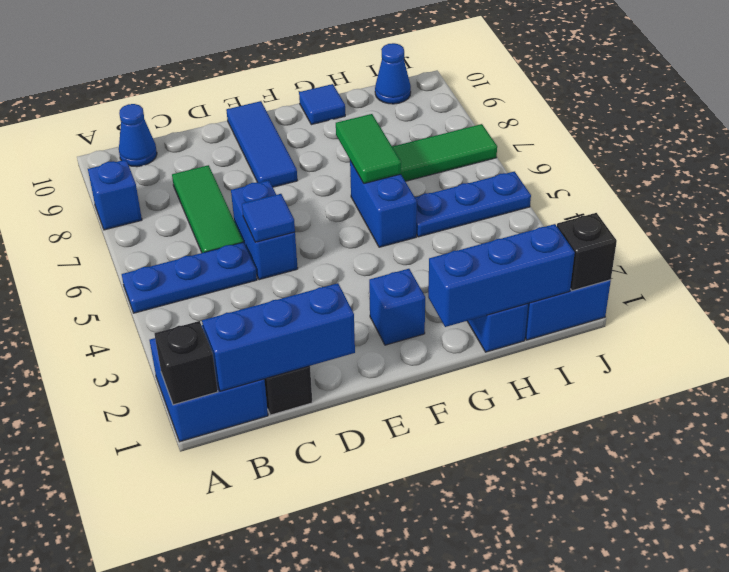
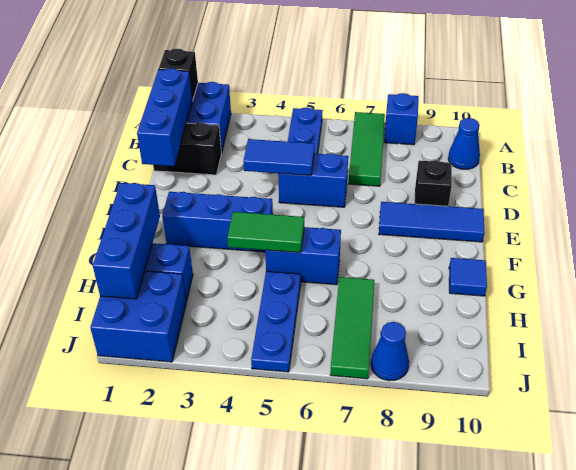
green 1x3 tile [172,165,243,253] -> green 1x3 tile turned to [349,112,385,186]
blue 1x1 tile [242,194,295,242] -> blue 1x2 tile [243,139,314,175]
blue 1x1 brick [369,269,425,345] -> blue 1x3 brick [162,192,273,252]
green 1x2 tile [336,114,401,183] -> green 1x2 tile moved to [227,212,304,253]
blue 1x1 cone [375,43,411,104] -> blue 1x1 cone moved to [371,322,409,381]
black 1x1 brick [557,213,617,291] -> black 1x1 brick moved to [415,160,452,206]

